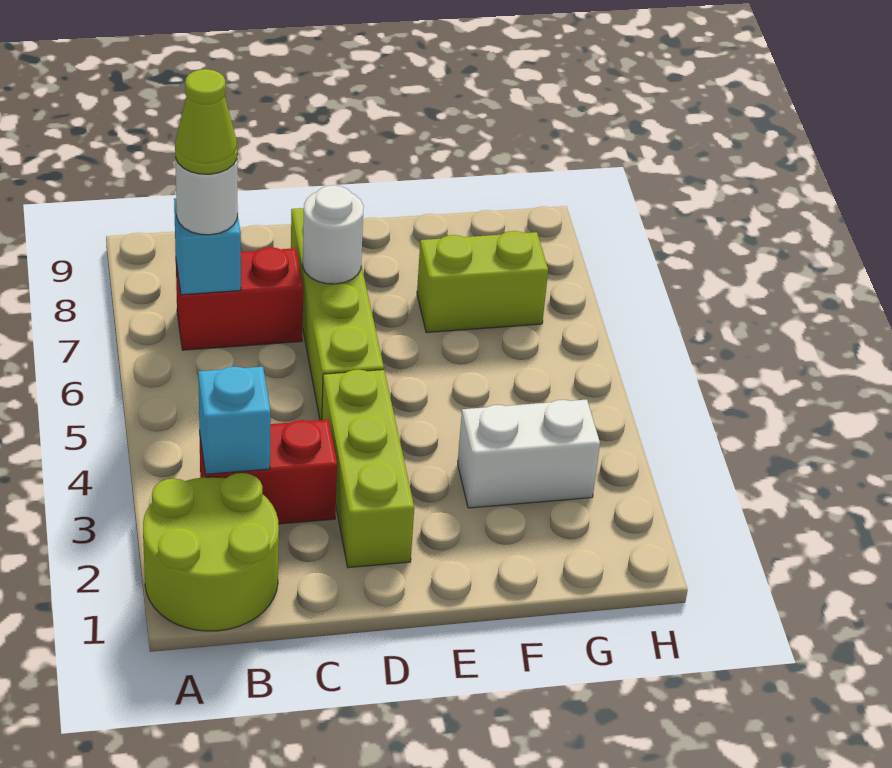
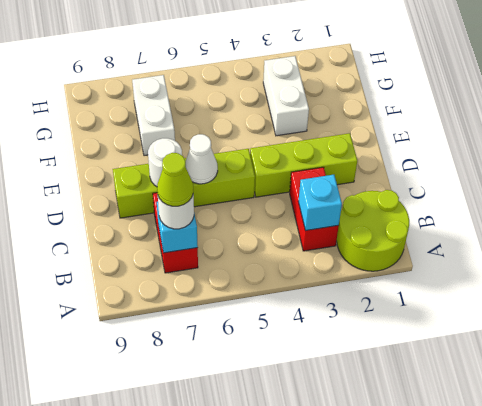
none -> white 1x1 cone [186,134,218,184]
lime 1x2 brick [417,231,548,333] -> white 1x2 brick [132,75,175,156]

